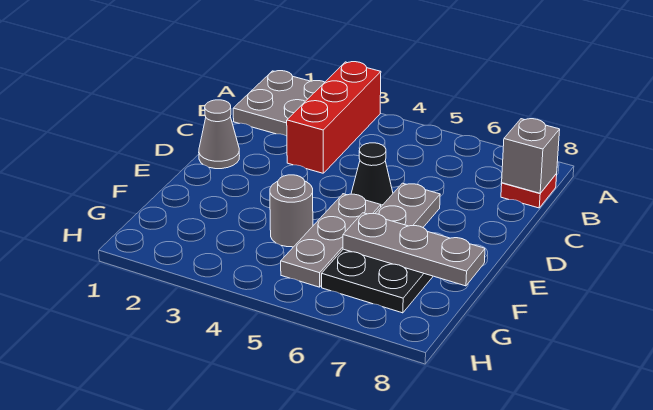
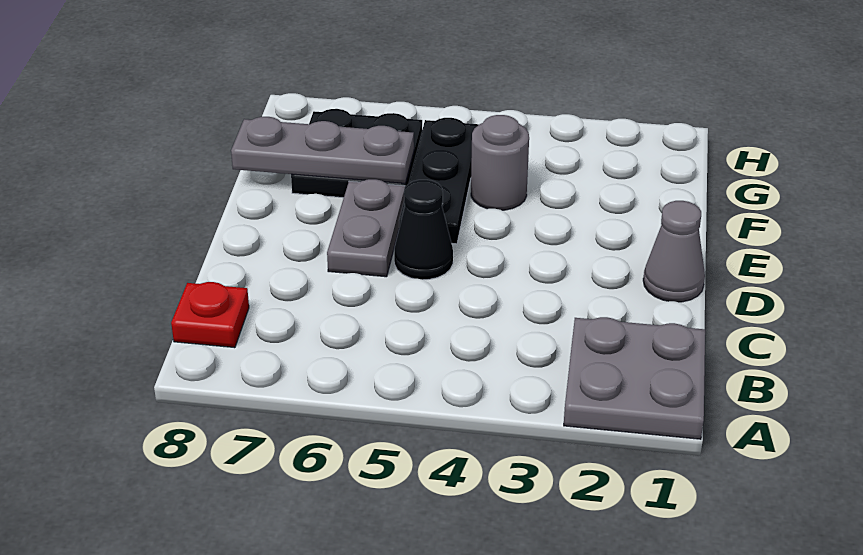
red 1x3 brick [287,62,381,173] -> none
grey 1x1 brick [502,119,560,193] -> none
grey 1x3 plate [281,194,381,287] -> black 1x3 plate [399,118,478,244]

